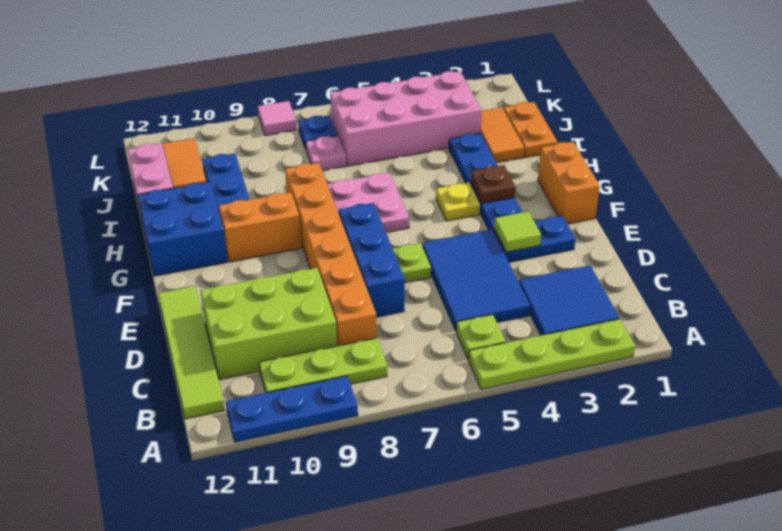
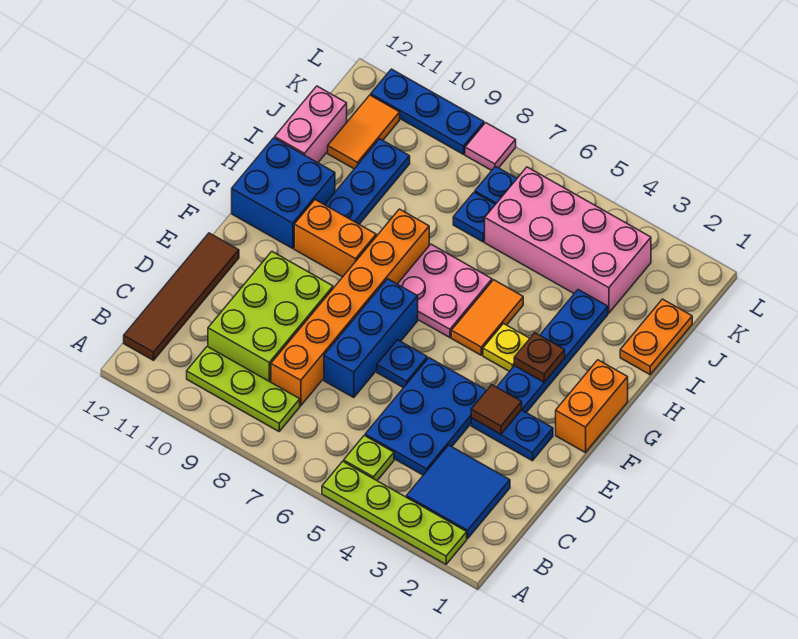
blue 1x3 plate [226,376,358,442] -> blue 1x3 plate moved to [371,69,484,154]
lime 1x4 tile [158,286,224,419] -> brown 1x4 tile [124,233,239,360]
blue 2x3 tile [422,229,530,331] -> blue 2x3 plate [365,358,487,475]
lime 2x3 brick [201,268,337,380] -> lime 2x3 brick turned to [208,252,333,382]
lime 1x1 tile [494,211,541,252] -> brown 1x1 tile [471,385,522,434]
lime 1x1 plate [393,243,431,283] -> blue 1x1 plate [377,340,427,388]
orange 1x2 tile [480,107,524,163] -> orange 1x2 tile moved to [451,280,523,355]
pink 1x1 plate [306,136,346,171] -> blue 1x1 plate [453,192,495,242]

